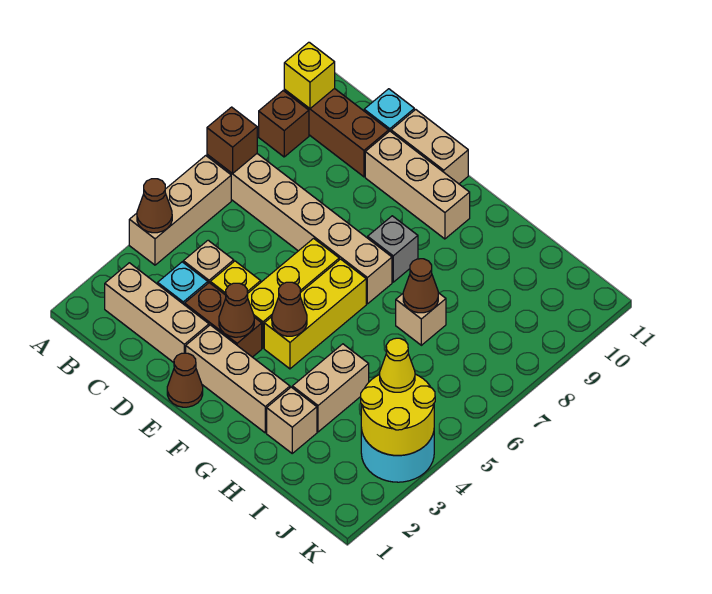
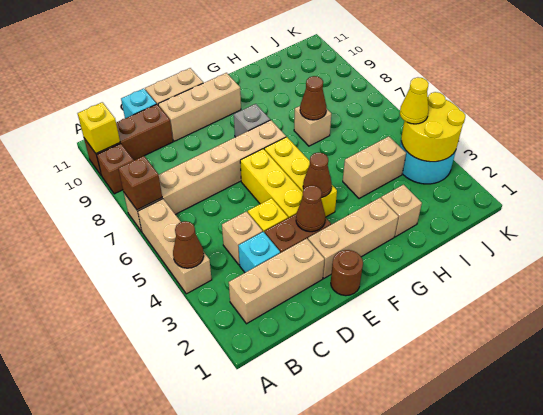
brown 1x1 cone [167,353,203,407] -> brown 1x1 round brick [331,250,363,296]
tan 1x2 brick [292,344,369,432] -> tan 1x2 brick turned to [343,136,406,199]

